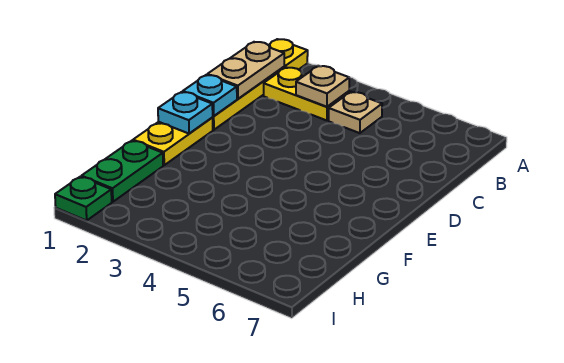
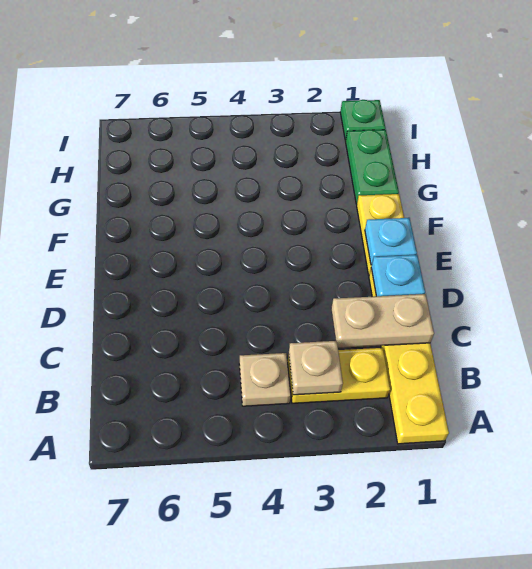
tan 1x2 plate [207,42,284,99] -> tan 1x2 plate turned to [331,294,434,348]

